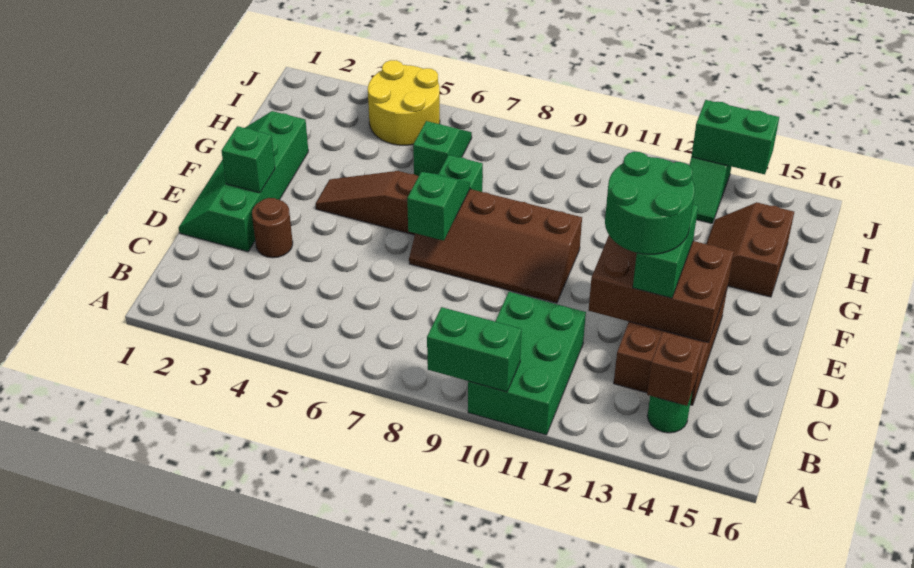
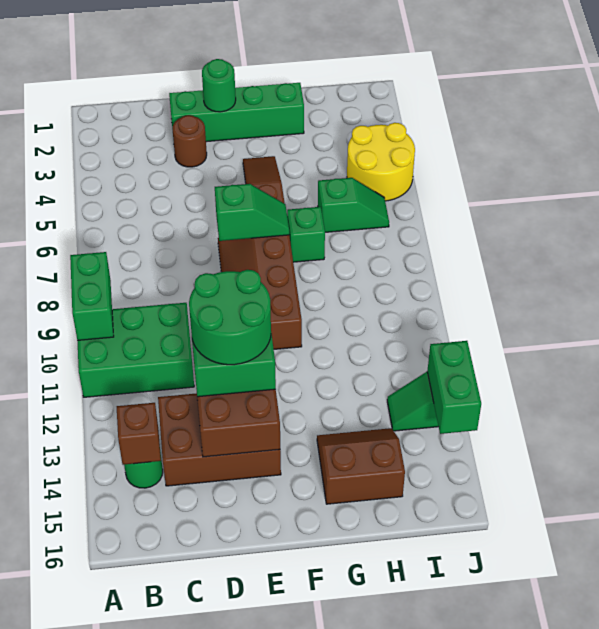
green 1x1 brick [222,126,275,193] -> green 1x1 round brick [202,59,236,112]

